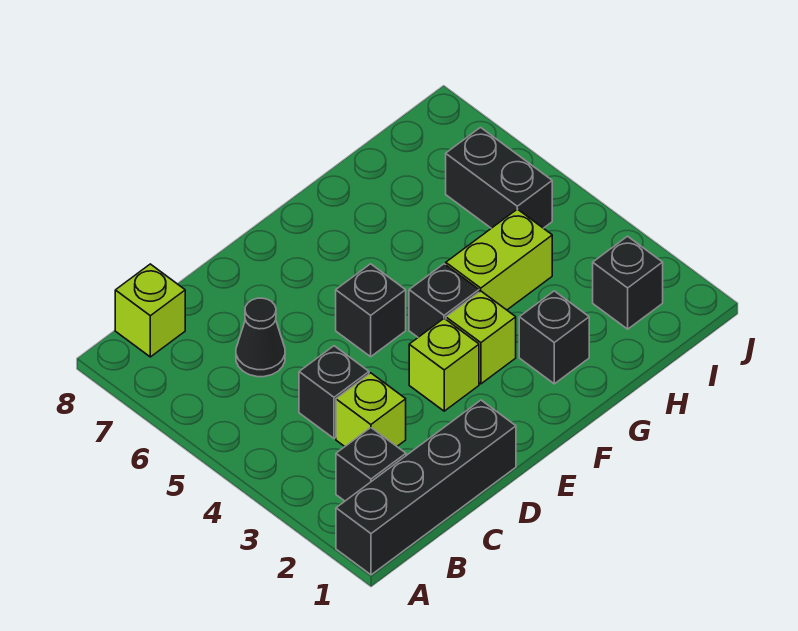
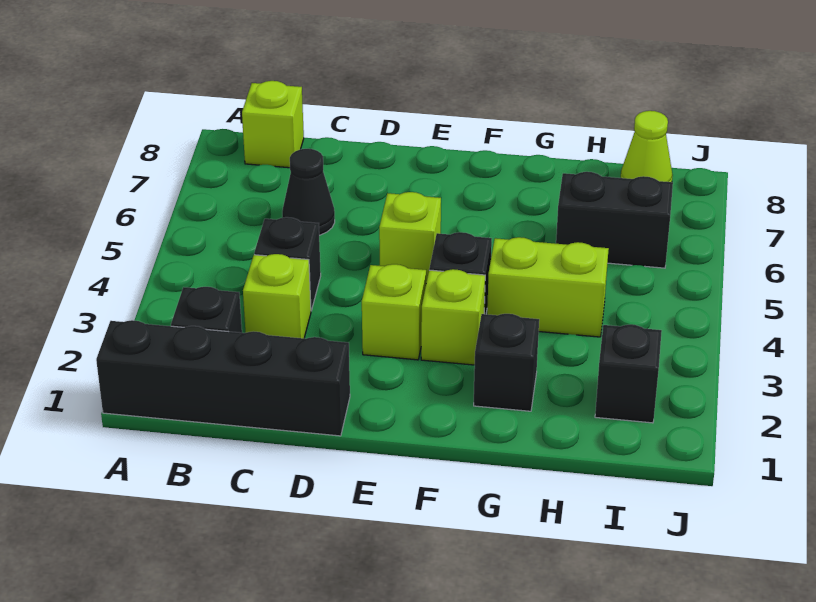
black 1x1 brick [336,264,406,357] -> lime 1x1 brick [379,192,441,283]
black 1x2 brick [446,128,552,228] -> black 1x2 brick turned to [556,172,673,268]
none -> lime 1x1 cone [621,111,673,182]

